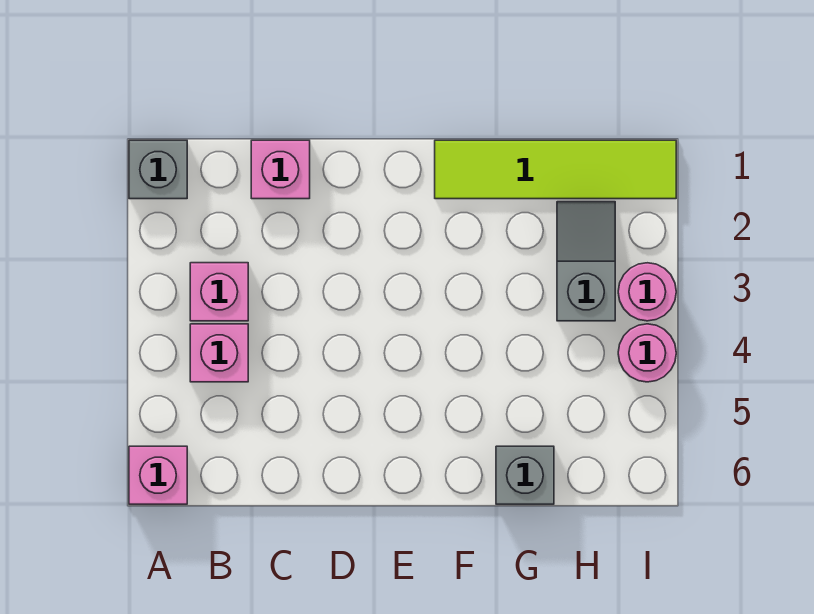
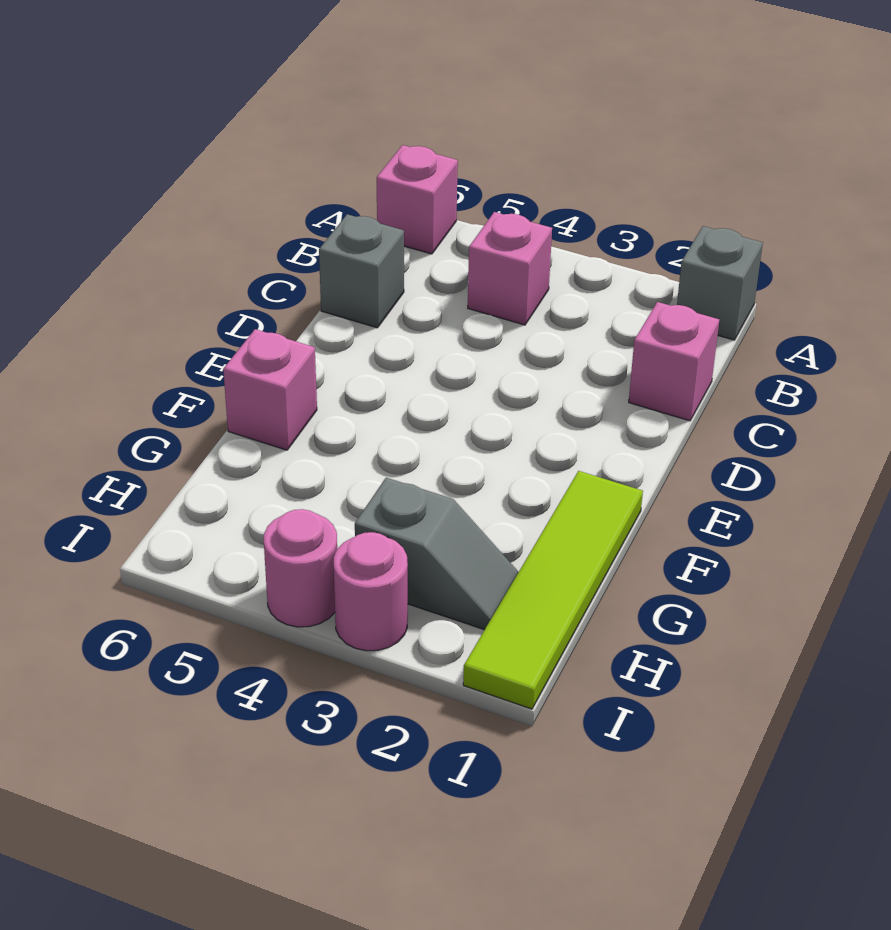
pink 1x1 brick [190,263,248,321] -> pink 1x1 brick moved to [223,329,317,450]
grey 1x1 brick [496,446,554,504] -> grey 1x1 brick moved to [319,214,404,328]

